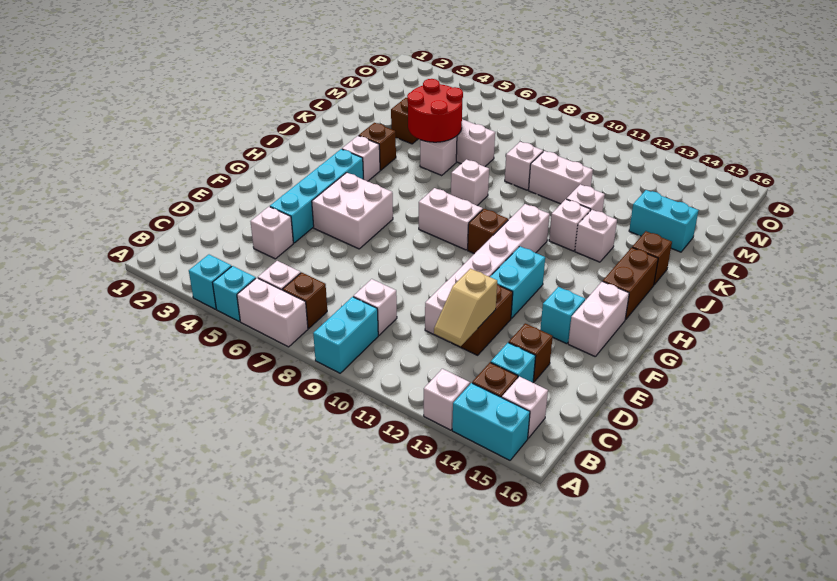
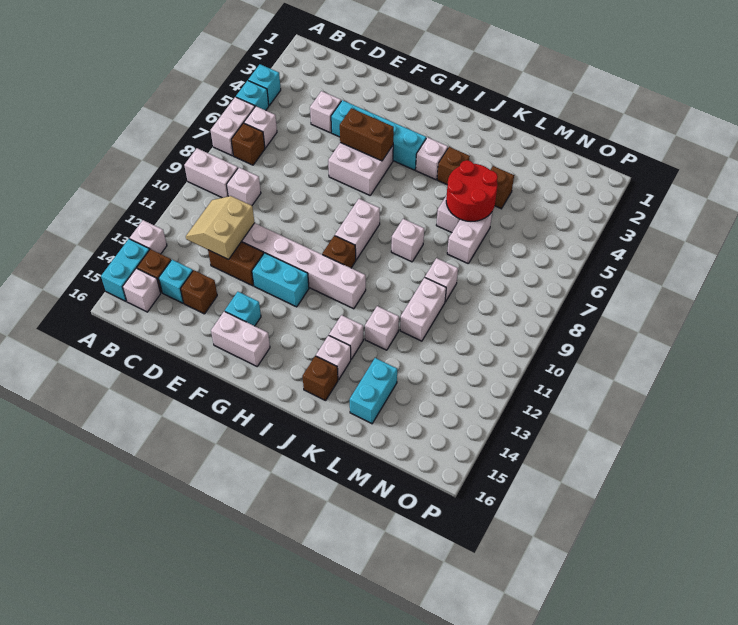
cyan 1x2 brick [313,297,378,373] -> white 1x2 brick [184,148,238,198]
tan 1x2 slope [434,269,497,346] -> tan 2x2 slope [186,196,255,260]
brown 1x2 brick [603,248,658,320] -> brown 1x2 brick moved to [340,108,394,161]
white 1x1 brick [549,199,591,251] -> white 1x1 brick moved to [316,335,351,380]

